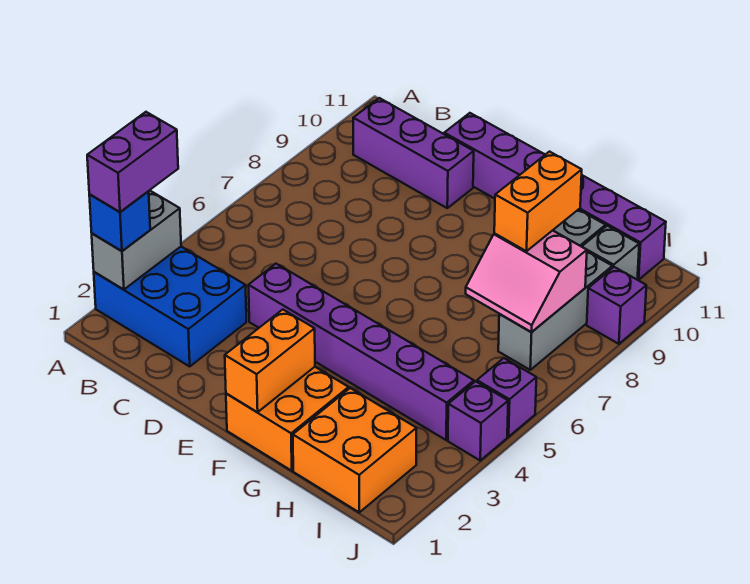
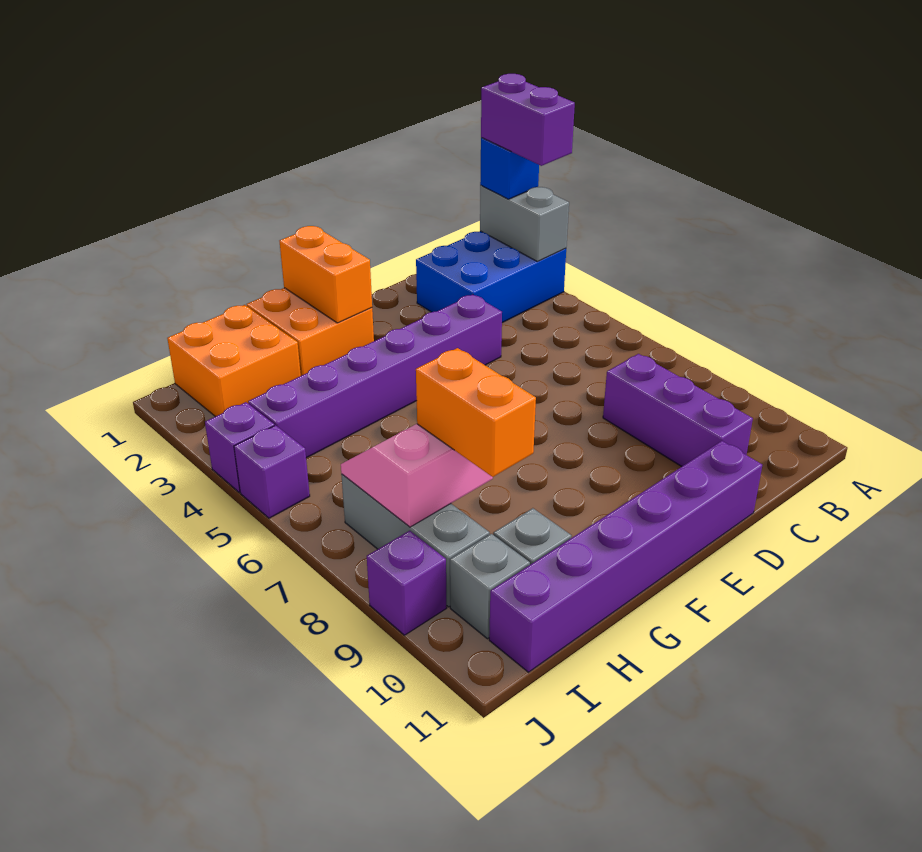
purple 1x3 brick [353,98,474,208] -> purple 1x3 brick turned to [603,354,753,466]

